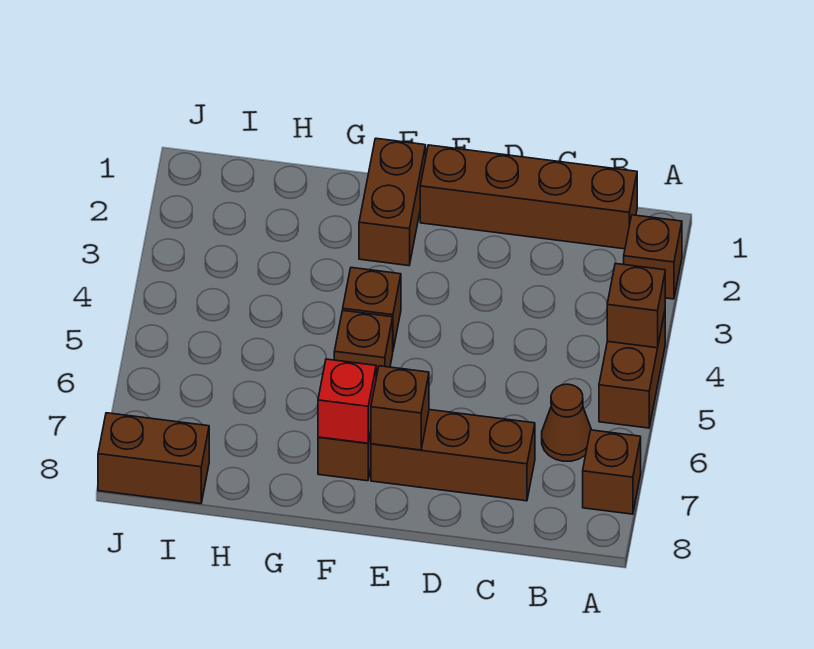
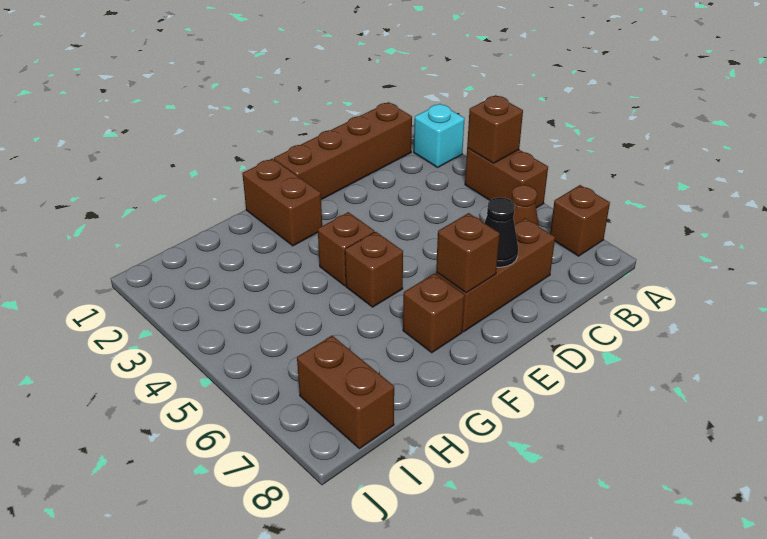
brown 1x1 brick [624,215,682,299] -> cyan 1x1 brick [414,104,465,167]
none -> black 1x1 cone [485,197,518,267]
red 1x1 brick [318,359,376,443] -> none
brown 1x2 brick [98,413,209,504] -> brown 1x2 brick turned to [297,336,394,449]

